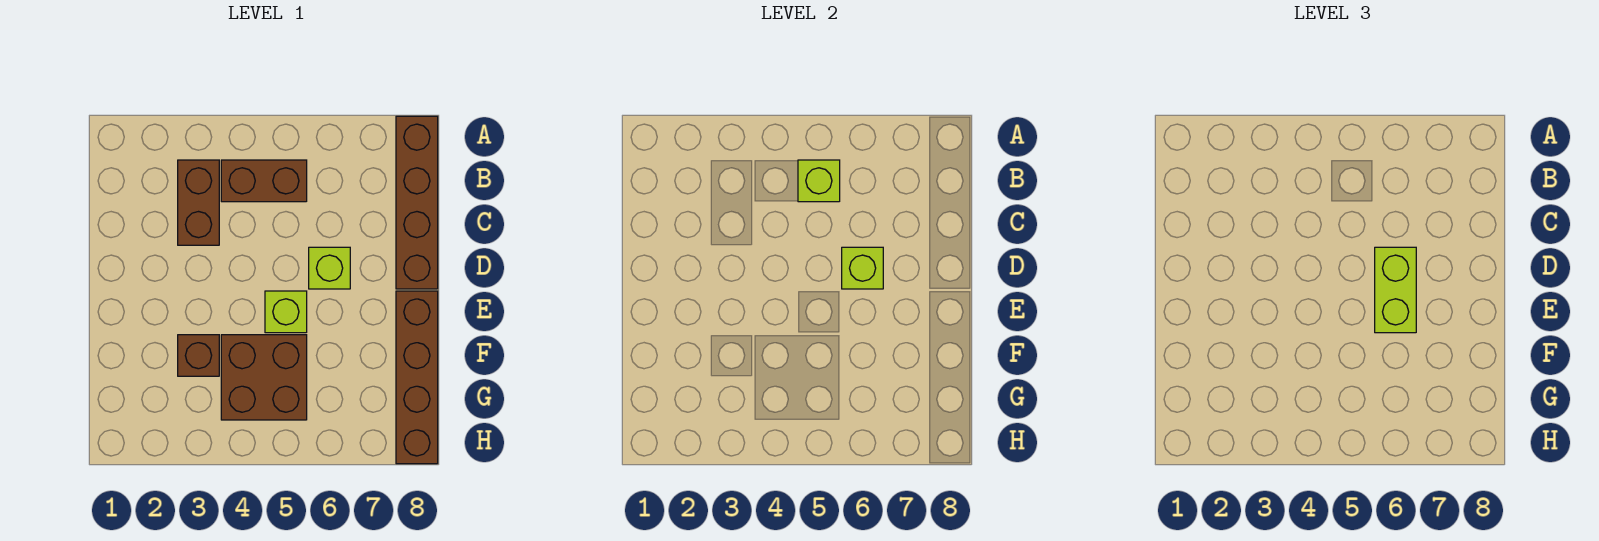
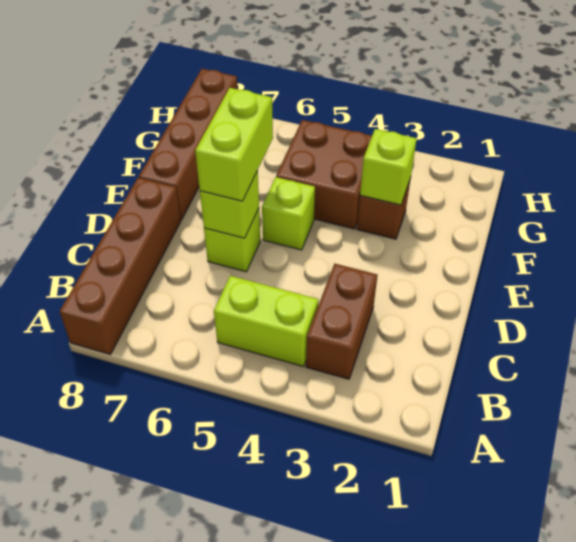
brown 1x2 brick [221,160,307,202] -> lime 1x2 brick [214,276,318,367]
lime 1x1 brick [798,160,840,202] -> lime 1x1 brick moved to [360,129,417,205]

